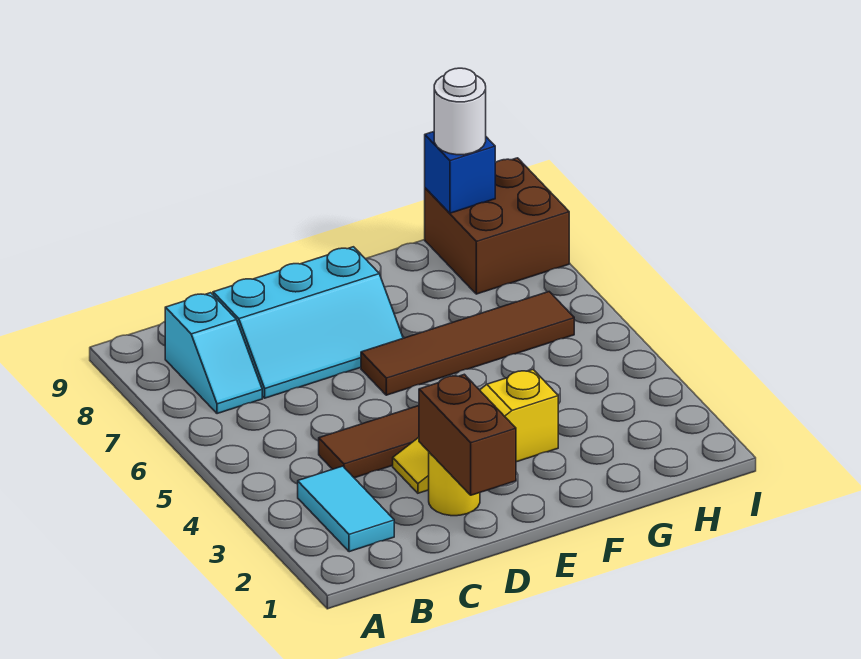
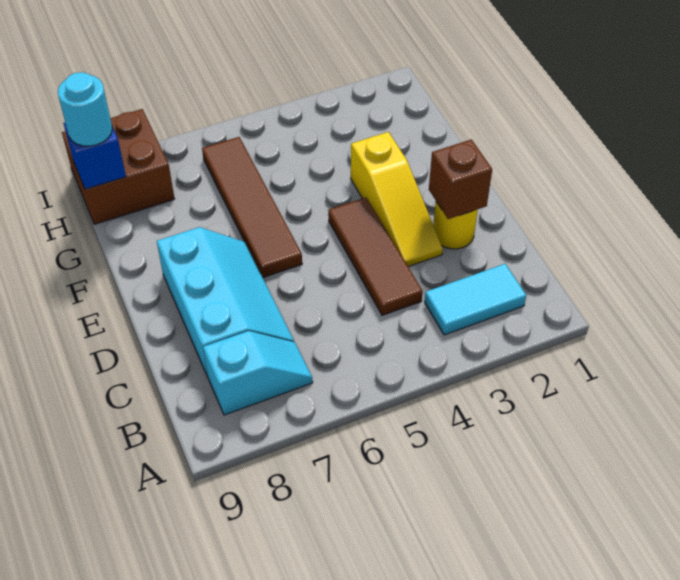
brown 1x2 brick [419,374,516,495] -> brown 1x1 brick [429,139,492,219]
white 1x1 round brick [434,68,486,155] -> cyan 1x1 round brick [58,72,112,146]

